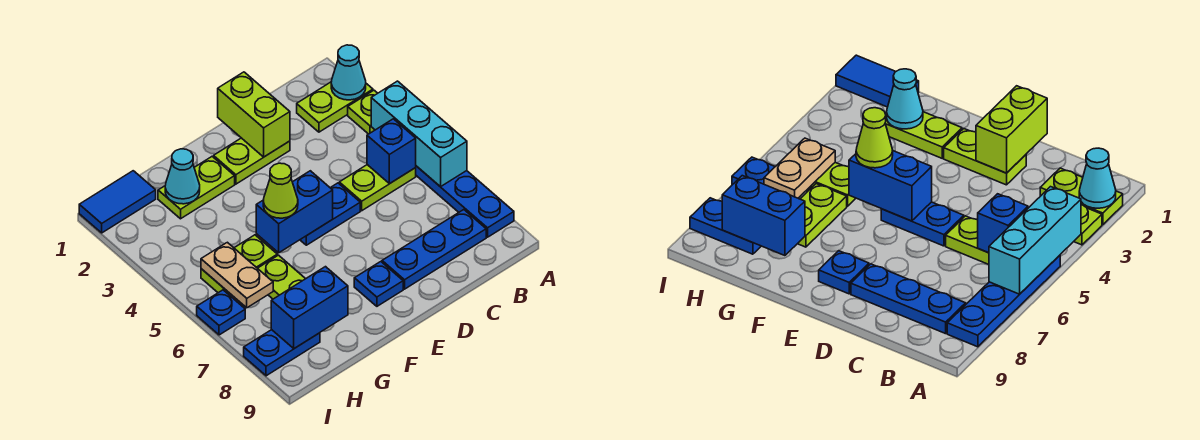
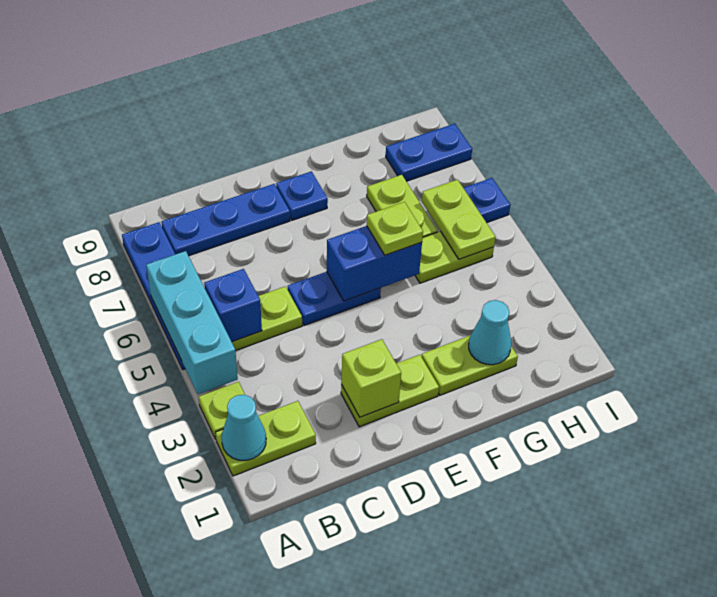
lime 1x2 brick [218,72,290,157] -> lime 1x1 brick [341,339,401,417]
lime 1x1 cone [263,163,298,218] -> lime 1x1 plate [367,202,423,255]
blue 1x2 brick [271,267,348,349] -> none
blue 1x2 tile [79,171,156,233] -> none
tan 1x2 plate [201,242,273,308] -> lime 1x2 plate [422,180,495,259]

